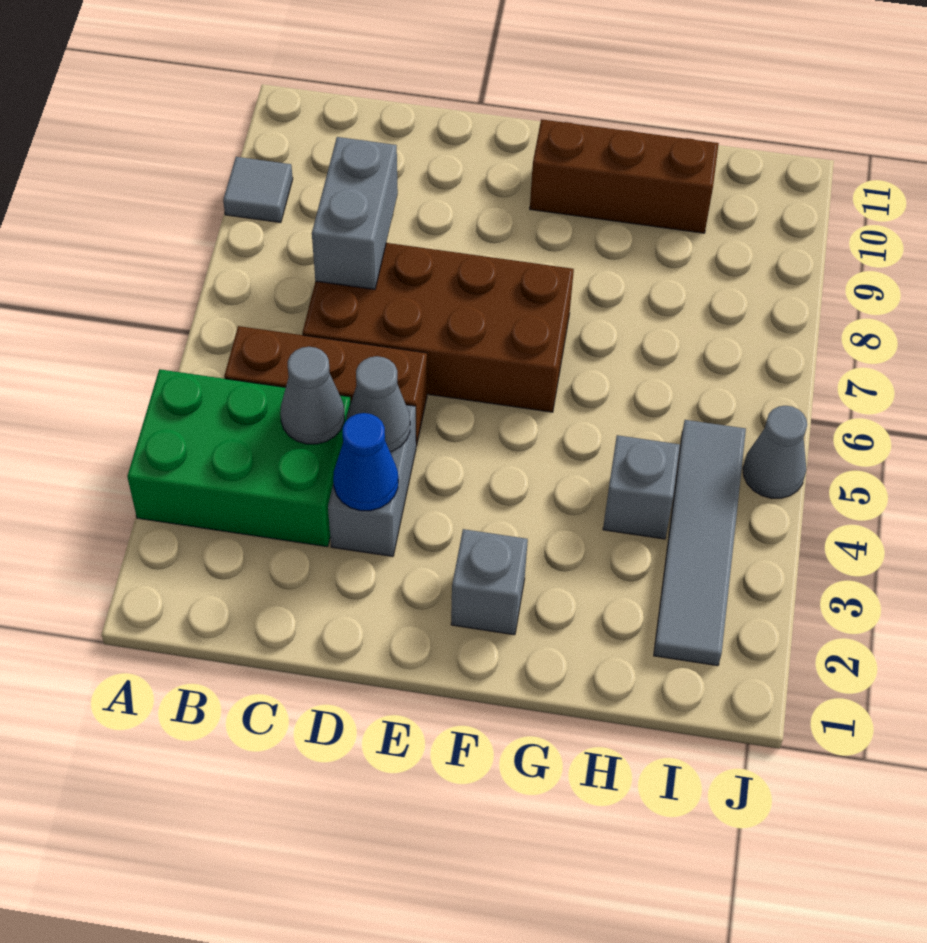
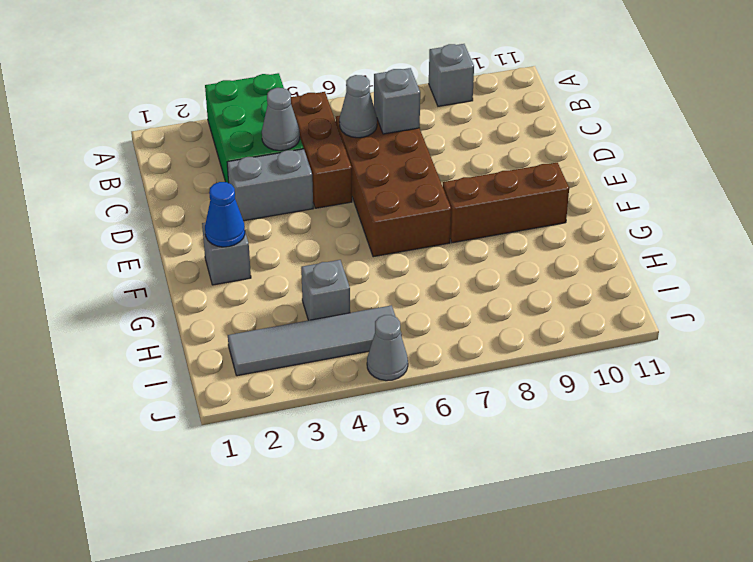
grey 1x1 tile [223,157,293,223] -> grey 1x1 brick [429,44,474,106]
grey 1x2 brick [312,137,398,289] -> grey 1x1 brick [374,68,420,134]
blue 1x1 cone [333,413,398,511] -> blue 1x1 cone moved to [205,182,245,247]
grey 1x1 cone [347,356,410,452] -> grey 1x1 cone moved to [339,75,377,138]
brown 1x3 brick [530,119,719,233] -> brown 1x3 brick turned to [443,163,569,243]

